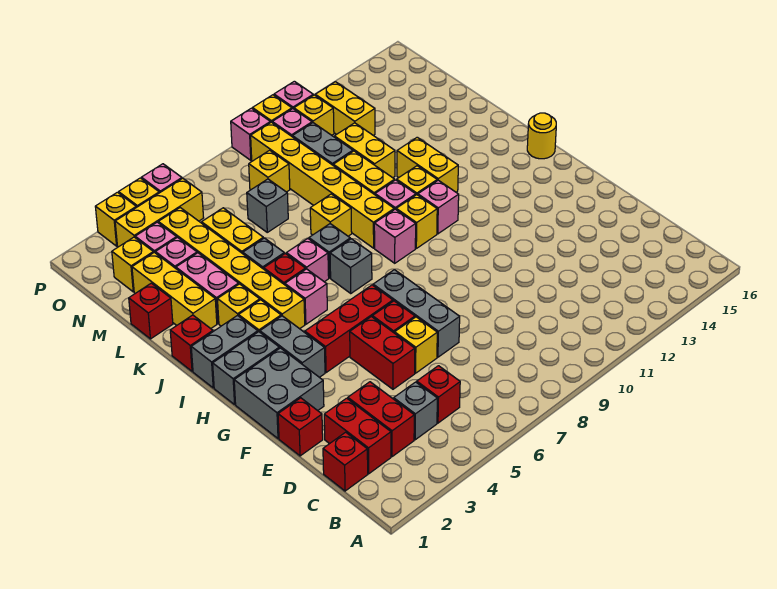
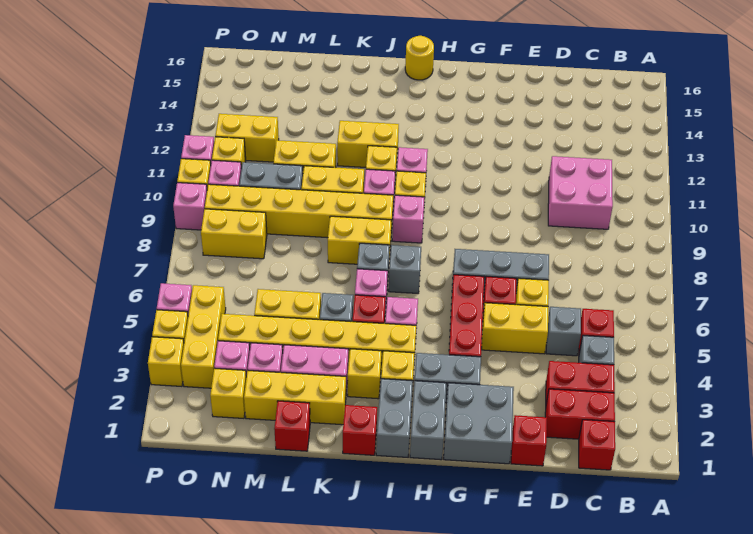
none -> pink 2x2 brick [548,156,613,229]
red 1x2 brick [350,317,415,389] -> yellow 1x2 brick [482,303,548,354]
yellow 1x1 brick [310,194,352,236] -> yellow 1x2 brick [328,216,391,264]
grey 1x1 brick [247,179,288,232] -> grey 1x1 brick moved to [546,307,581,356]
yellow 1x1 brick [249,150,290,192] -> yellow 1x2 brick [201,209,267,259]

